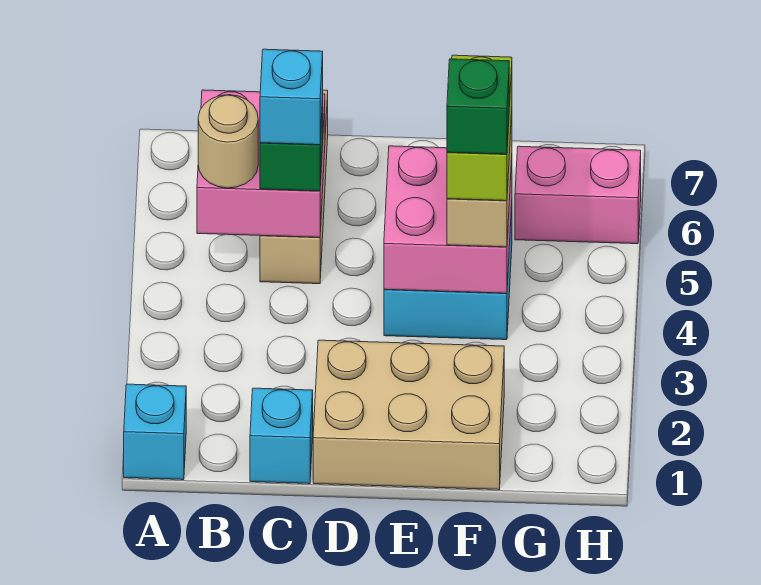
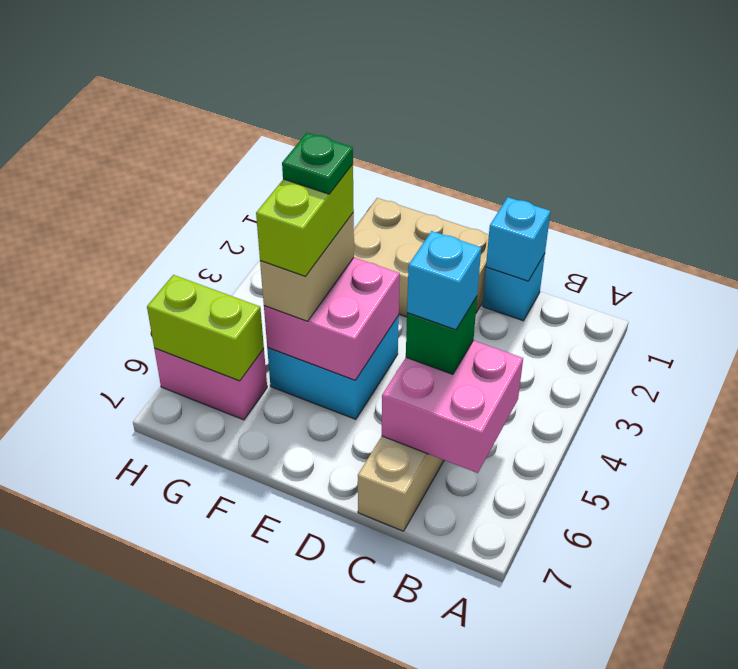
cyan 1x1 brick [124,384,186,480] -> cyan 1x1 brick moved to [486,197,551,281]
tan 1x1 round brick [198,95,258,188] -> none
green 1x1 brick [447,59,509,154] -> green 1x1 plate [282,133,353,194]
none -> lime 1x2 brick [147,275,264,381]

